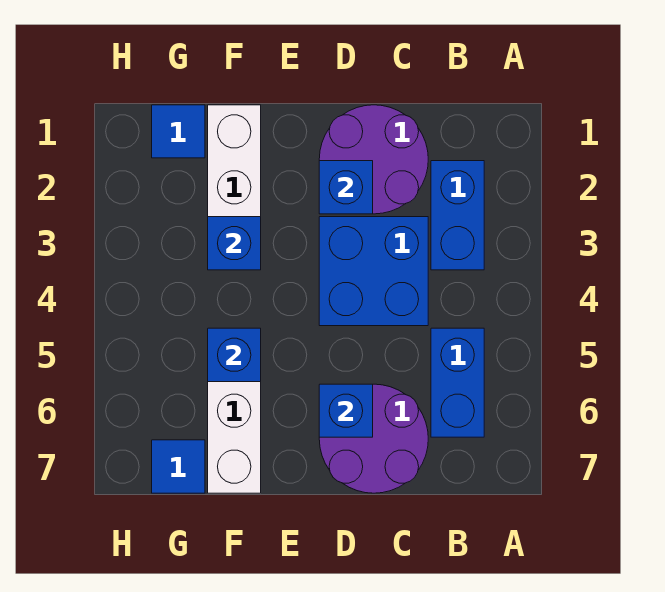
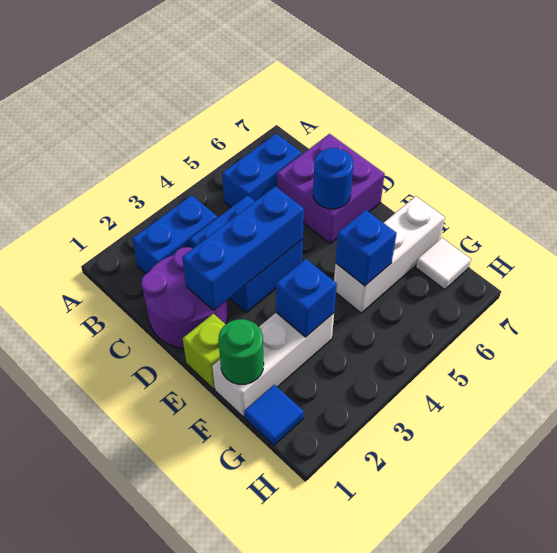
purple 2x2 round brick [319,384,428,493] -> purple 2x2 brick [277,134,385,244]
blue 1x1 brick [319,161,373,214] -> blue 1x3 brick [182,186,304,310]
blue 1x1 brick [319,384,373,437] -> blue 1x1 round brick [313,148,353,209]
none -> lime 1x1 brick [183,314,226,389]
none -> green 1x1 round brick [218,319,264,384]
blue 1x1 tile [152,440,205,493] -> white 1x1 tile [416,238,471,290]

